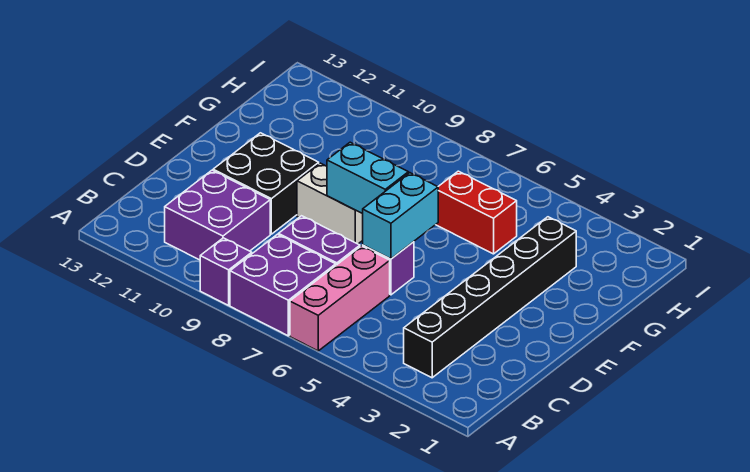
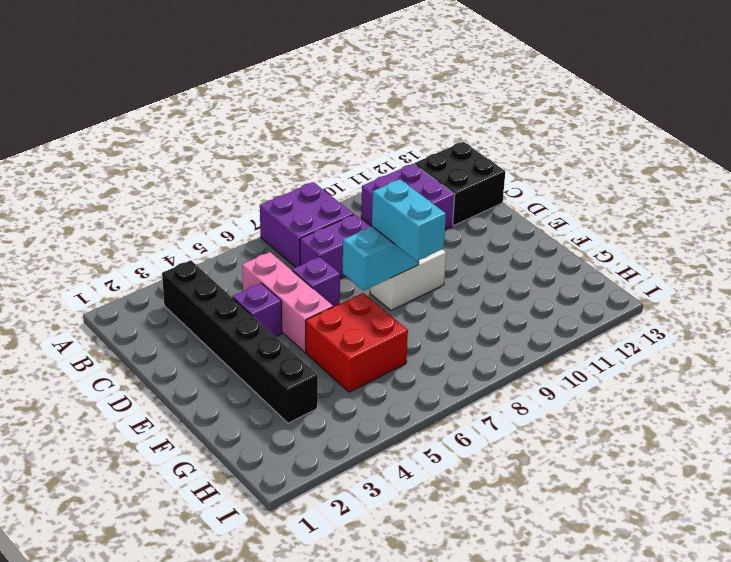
pink 1x3 brick [290,246,390,351] -> pink 1x3 brick moved to [242,252,333,352]
purple 1x1 brick [200,238,252,305] -> purple 1x1 brick moved to [233,283,282,337]
cyan 1x2 brick [363,173,438,259] -> cyan 1x2 brick moved to [372,179,446,261]
black 2x2 brick [213,133,319,234] -> black 2x2 brick moved to [414,142,505,225]
red 1x2 brick [436,171,517,254] -> red 2x2 brick [306,293,408,392]

